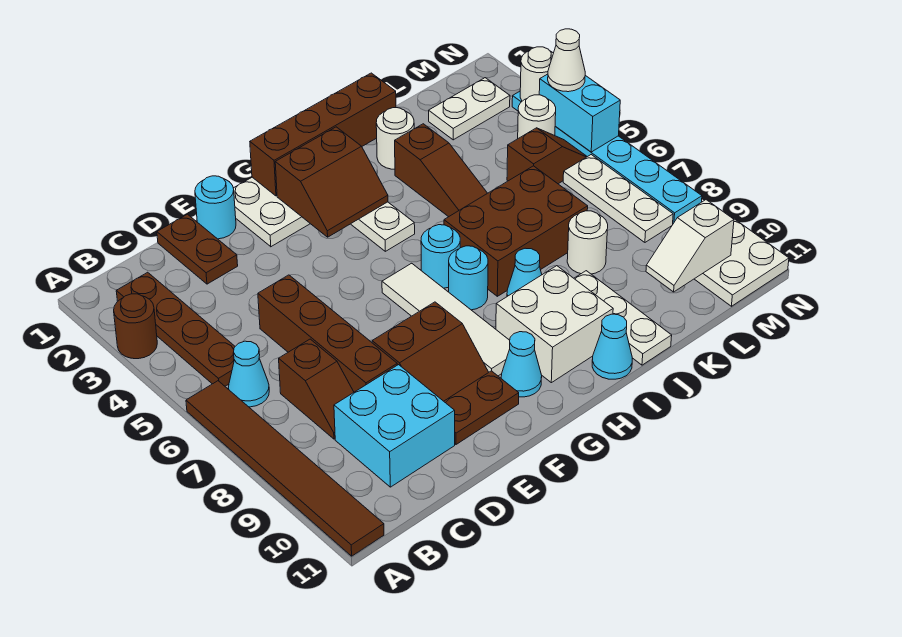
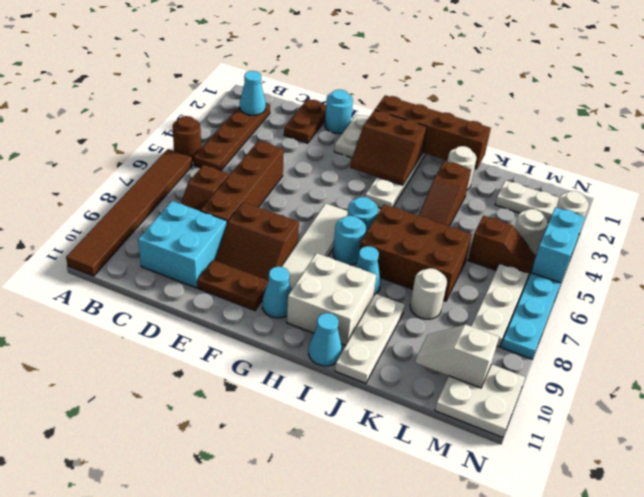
brown 1x1 round brick [114,294,157,359] -> brown 1x1 round brick moved to [172,116,201,161]
cyan 1x1 cone [228,341,269,407] -> cyan 1x1 cone moved to [240,71,266,115]
white 1x1 cone [548,29,585,92] -> none

